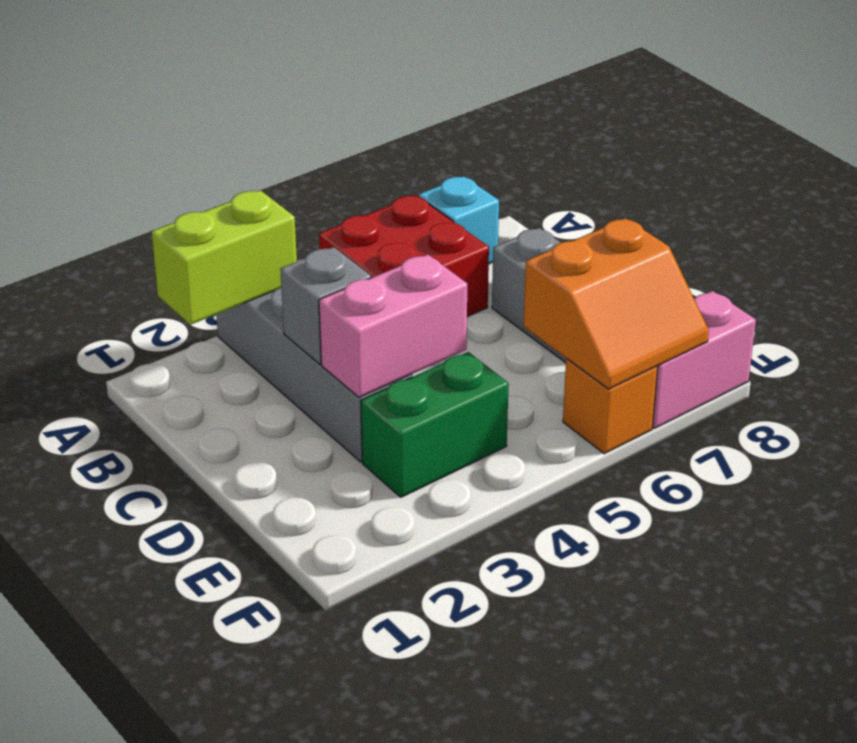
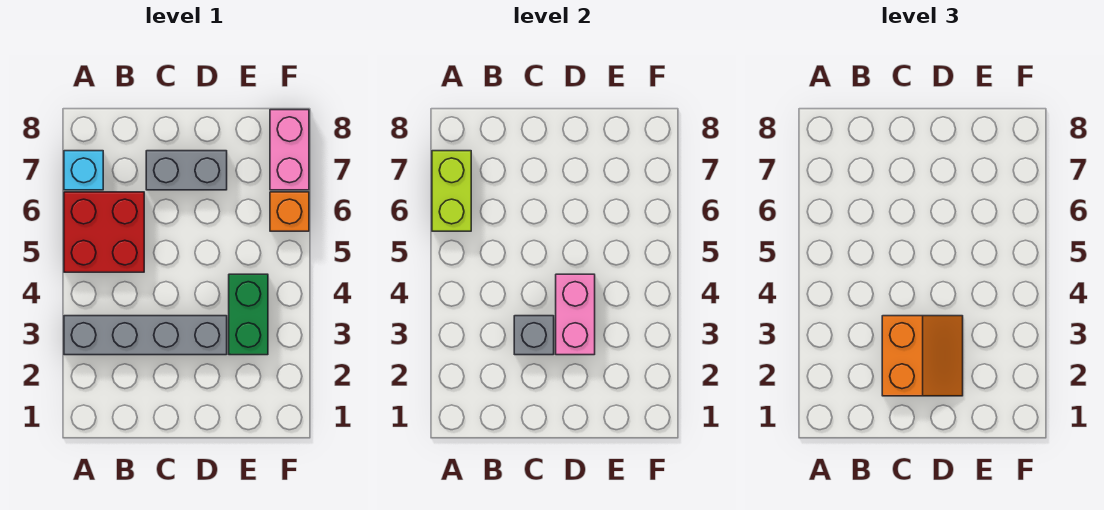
lime 1x2 brick [152,190,297,325] -> lime 1x2 brick moved to [432,151,471,231]
orange 2x2 slope [523,218,709,389] -> orange 2x2 slope moved to [882,316,963,396]

